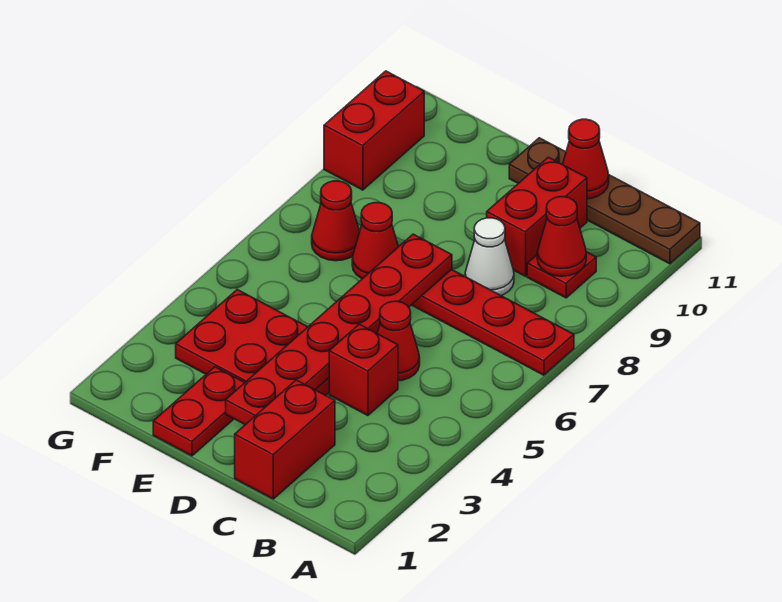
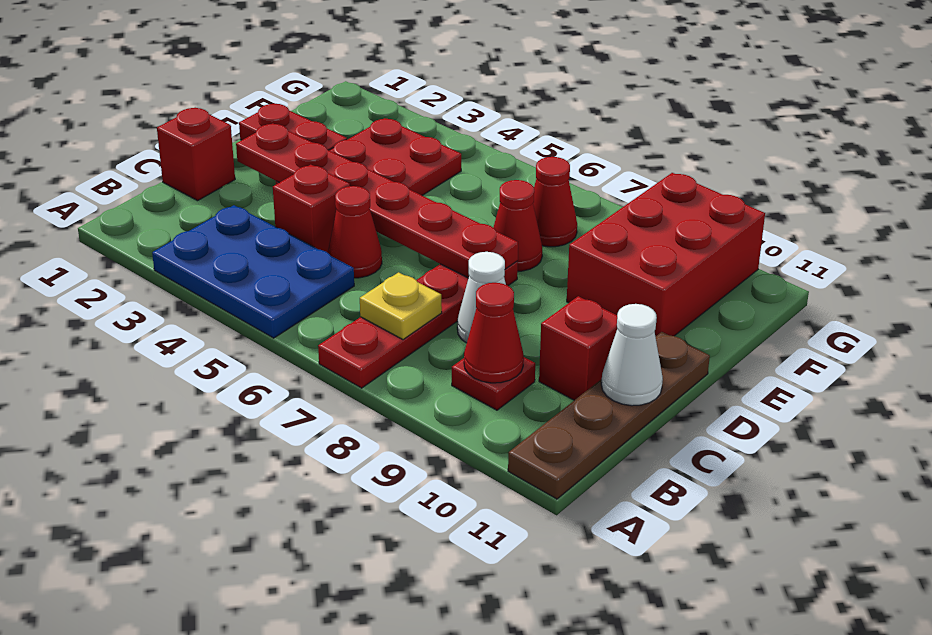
none -> blue 2x3 plate [152,205,354,338]
none -> yellow 1x1 plate [360,272,442,340]
red 1x2 brick [235,380,335,499] -> red 1x1 brick [157,108,235,201]
red 1x2 brick [487,157,587,276] -> red 1x1 brick [539,296,617,400]
red 1x1 cone [563,119,609,199] -> white 1x1 cone [601,304,663,406]
red 1x2 brick [324,71,424,190] -> red 2x3 brick [567,173,765,337]

